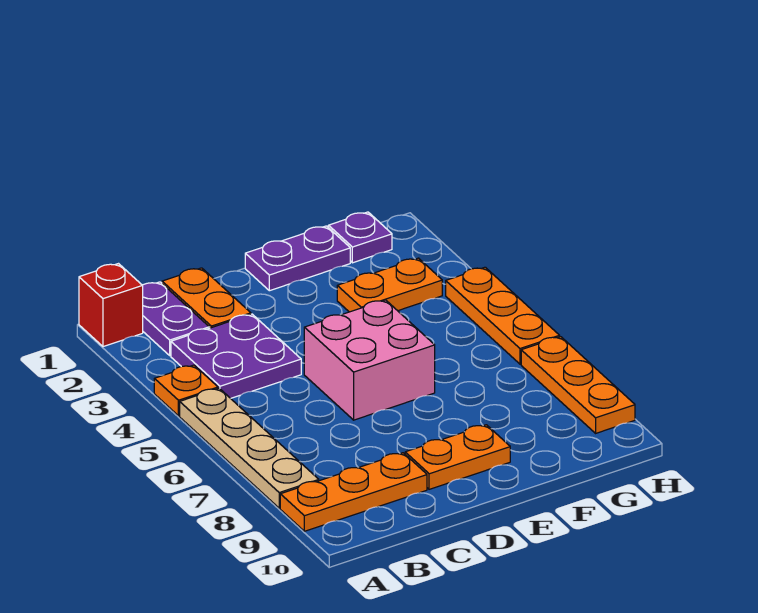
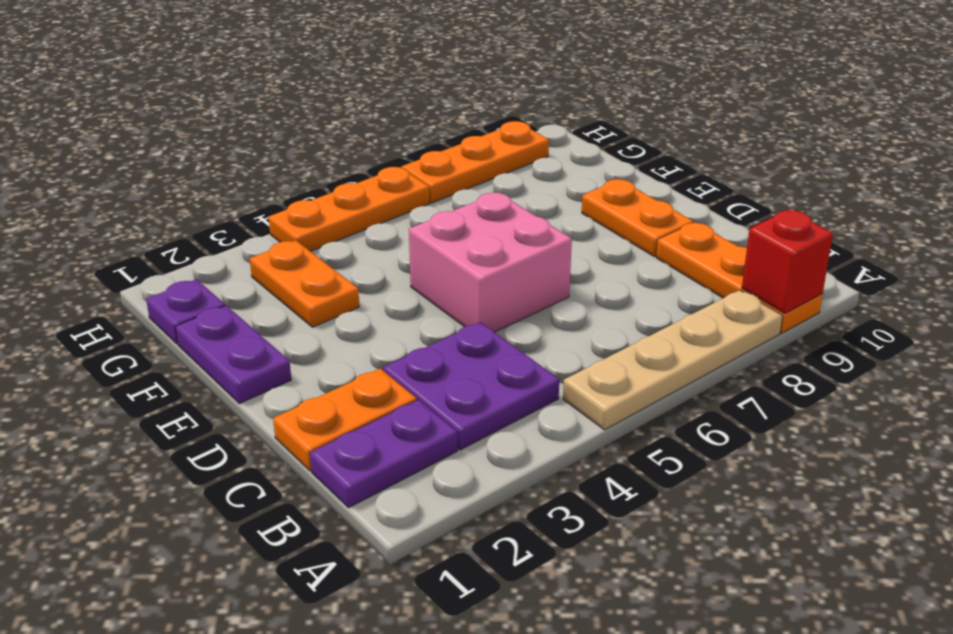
red 1x1 brick [79,264,143,347] -> red 1x1 brick moved to [742,210,833,314]
orange 1x1 plate [154,365,218,416] -> none

